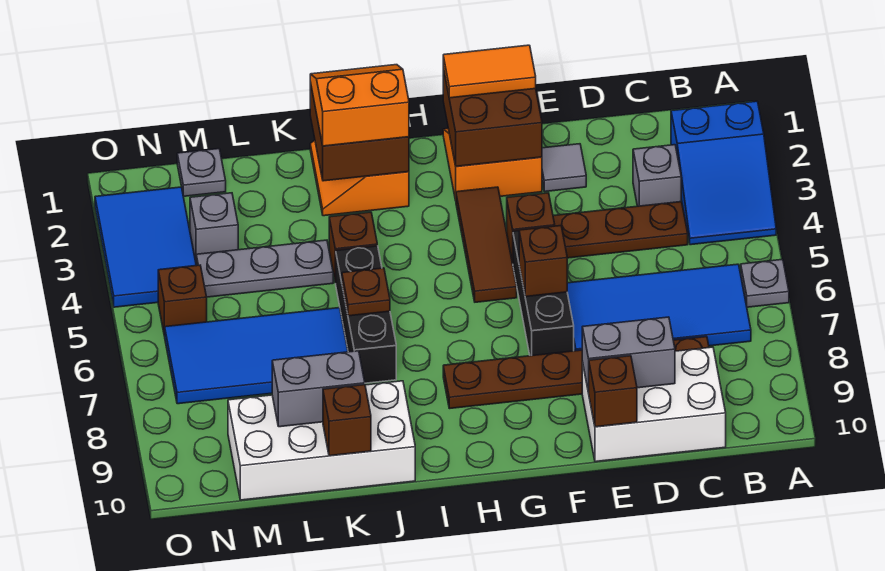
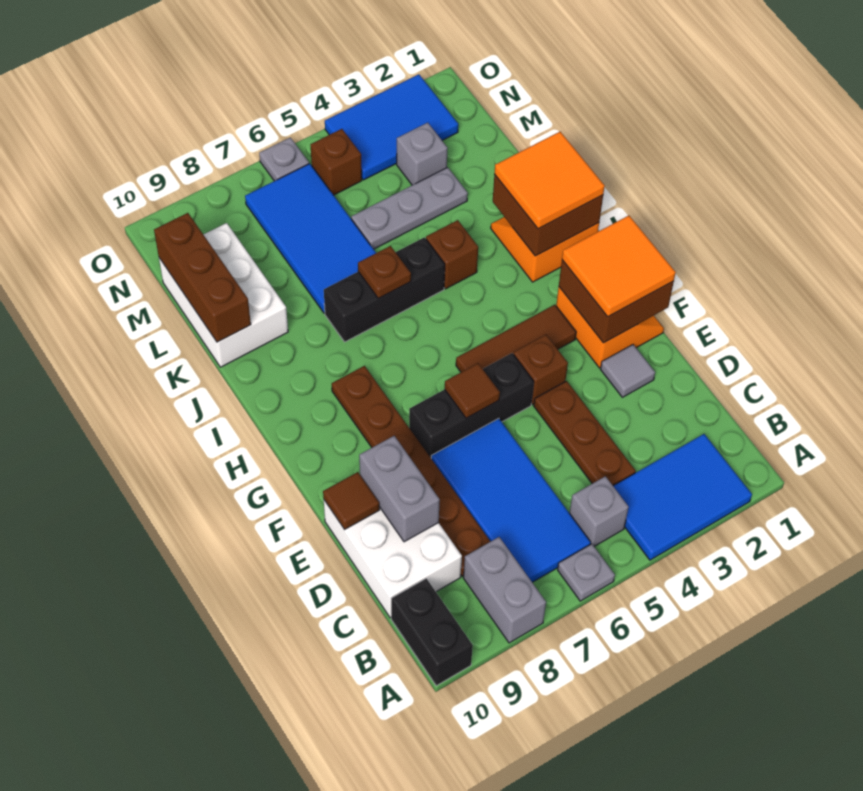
blue 2x3 slope [671,101,776,245] -> blue 2x3 tile [613,434,752,560]
none -> black 1x2 brick [391,578,473,686]
grey 1x1 brick [633,145,681,206] -> grey 1x1 brick moved to [570,476,629,546]
brown 1x1 brick [589,356,637,427] -> brown 1x1 tile [323,472,380,529]
orange 1x2 tile [443,45,536,98] -> orange 2x2 tile [562,216,676,317]
brown 1x1 brick [519,226,567,297] -> brown 1x1 tile [445,363,500,418]
orange 2x2 slope [310,65,409,146] -> orange 2x2 tile [494,132,605,229]
white 2x4 brick [228,381,415,500] -> white 2x3 brick [159,223,288,367]
grey 1x3 plate [196,240,333,297] -> grey 1x3 plate turned to [351,167,468,249]
grey 1x2 brick [272,351,365,427] -> grey 1x2 brick moved to [463,537,546,643]
brown 1x1 brick [323,385,371,456] -> brown 1x3 brick [154,213,251,342]
grey 1x1 plate [177,149,226,196] -> grey 1x1 plate moved to [259,137,309,181]

